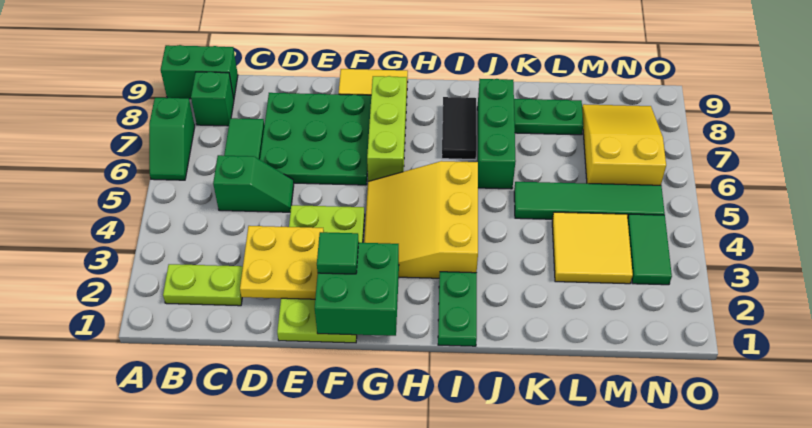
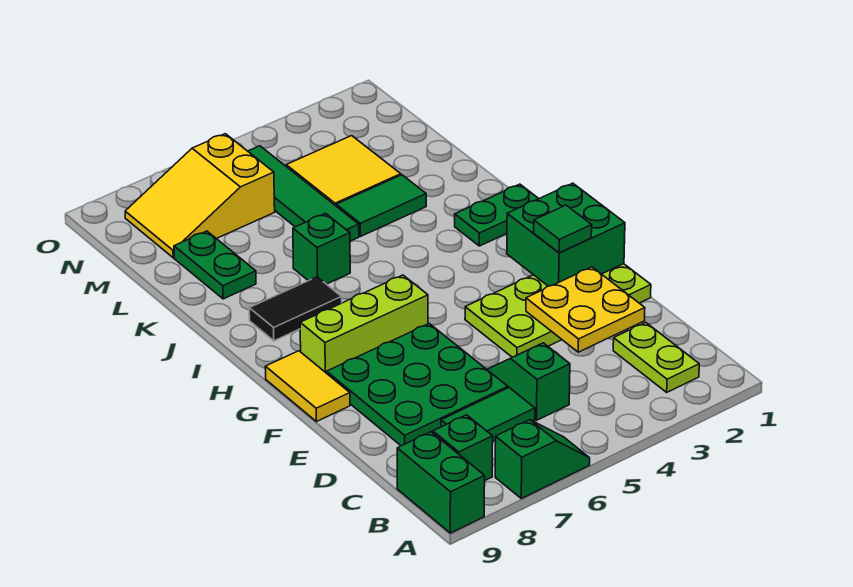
yellow 3x3 slope [364,161,478,278] -> none
green 1x3 brick [477,79,516,189] -> green 1x1 brick [293,213,350,284]
green 1x2 tile [628,214,672,285] -> green 1x2 tile moved to [336,175,426,236]

